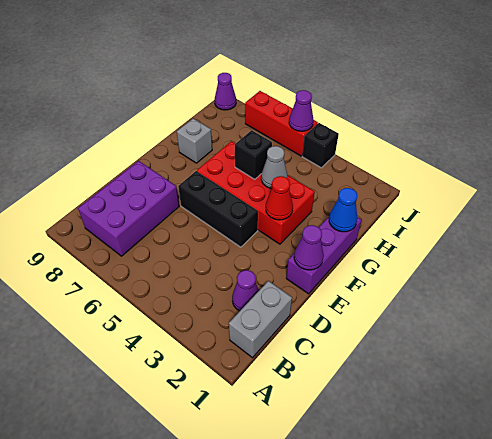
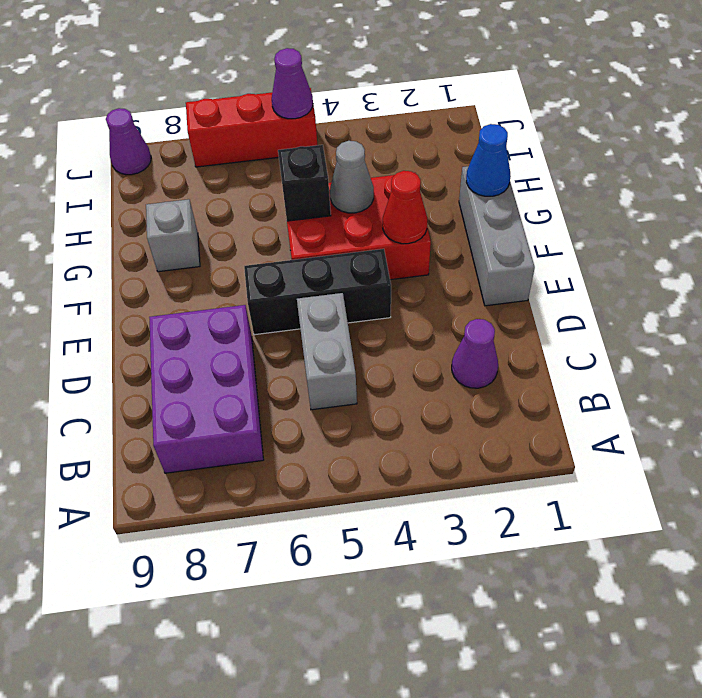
grey 1x2 brick [229,281,292,358] -> grey 1x2 brick moved to [297,293,357,410]
purple 1x3 brick [286,217,362,294] -> grey 1x3 brick [459,166,535,306]
purple 1x1 cone [294,225,324,270] -> none
red 2x4 brick [197,141,315,244] -> red 2x3 brick [287,175,431,280]
black 1x1 brick [302,123,339,168] -> none

